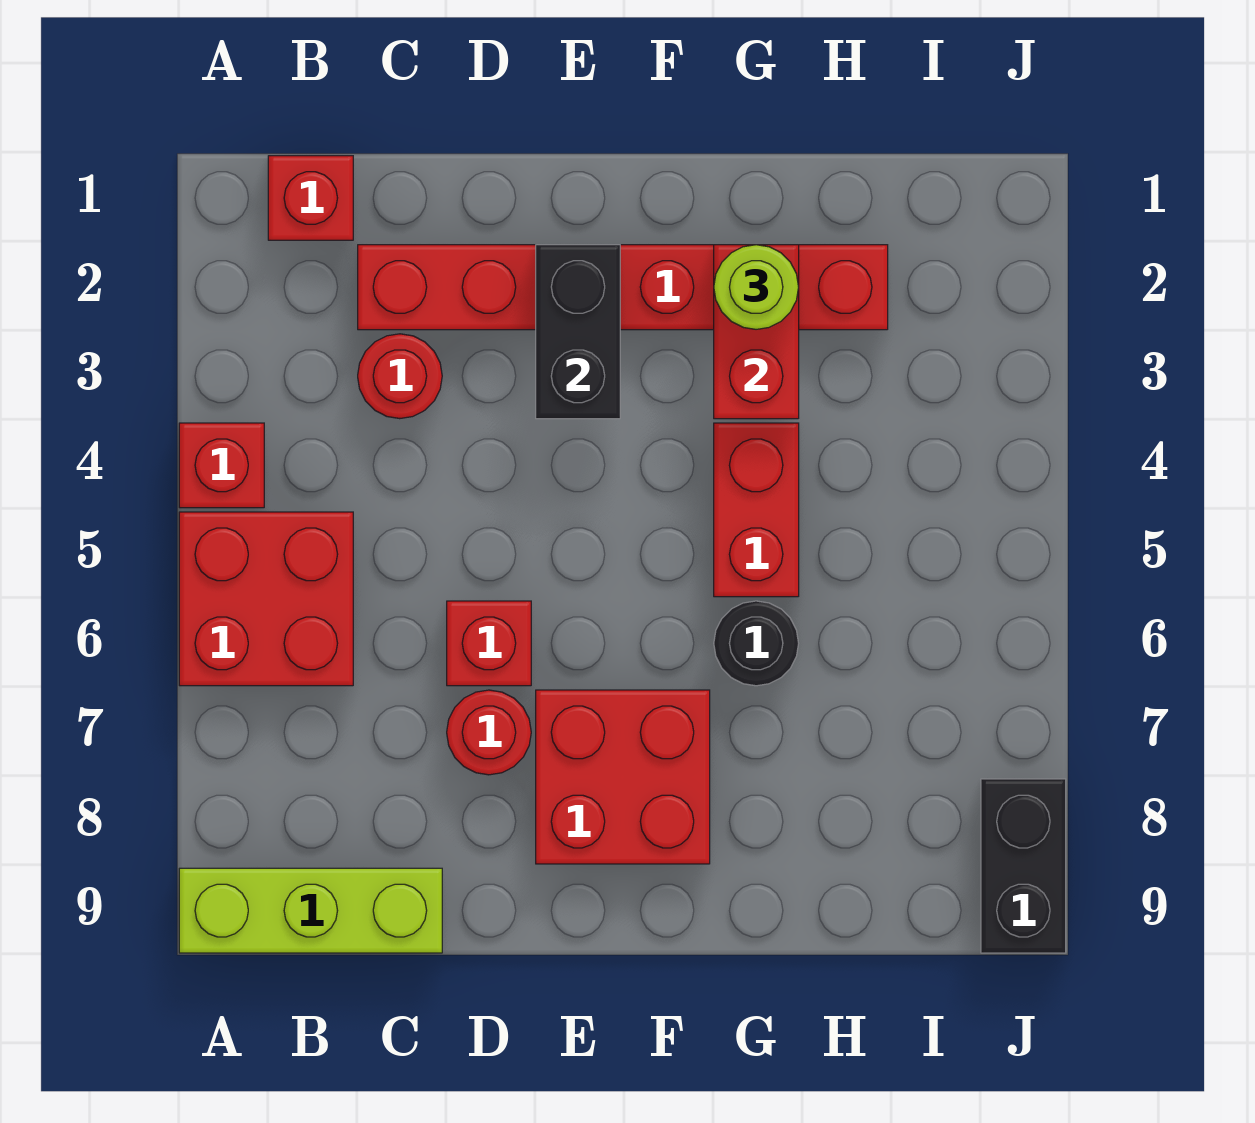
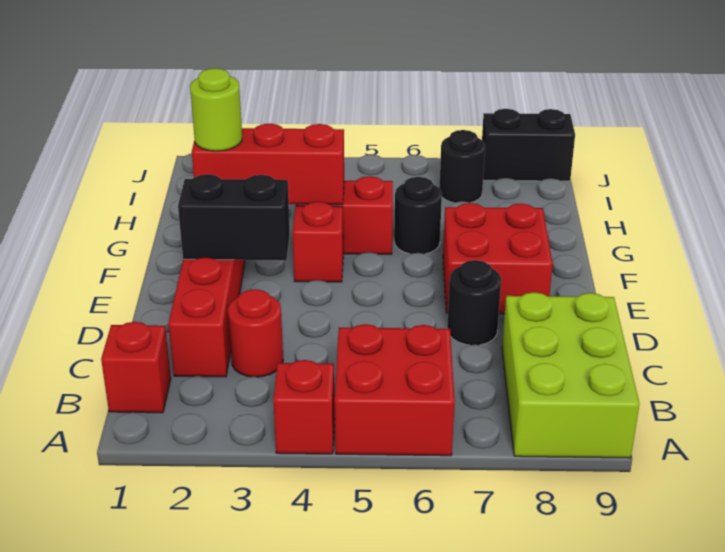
lime 1x3 brick [179,868,442,953] -> lime 2x3 brick [502,292,640,458]
red 1x1 brick [447,601,531,686] -> red 1x1 brick moved to [292,202,343,282]
red 1x1 round brick [447,690,531,775] -> black 1x1 round brick [447,260,501,345]
red 1x2 brick [714,245,799,419] -> red 1x3 brick [192,124,344,204]
none -> black 1x1 round brick [439,130,485,203]

